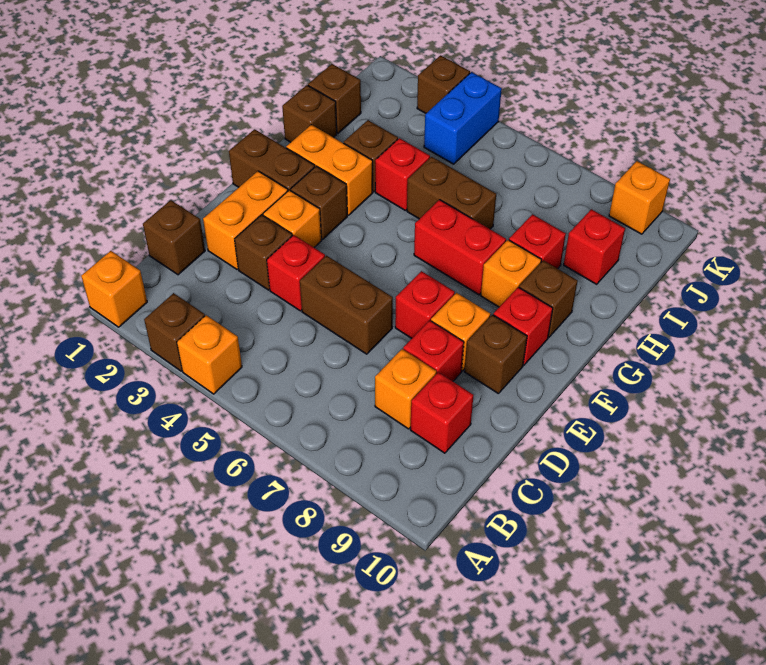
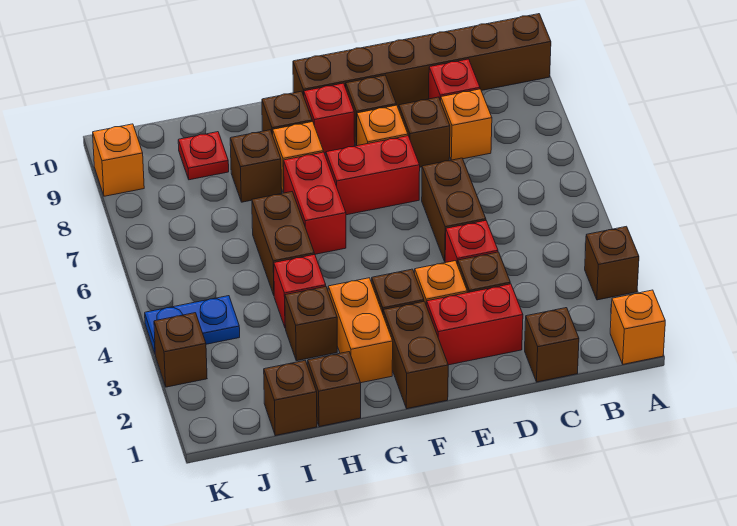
orange 1x1 brick [177,315,242,394] -> none
none -> brown 1x6 brick [293,14,551,107]
orange 1x2 brick [203,171,288,270] -> red 1x2 brick [427,284,523,365]
red 1x1 brick [403,320,464,381] -> brown 1x1 brick [399,97,450,167]
red 1x1 brick [395,271,455,338] -> red 1x2 brick [326,136,420,215]
red 1x1 brick [509,214,566,269] -> brown 1x1 brick [230,130,282,202]
red 1x1 brick [564,209,625,284] -> red 1x1 plate [178,132,229,180]
blue 1x2 brick [424,72,502,164] -> blue 1x2 plate [145,296,240,353]

